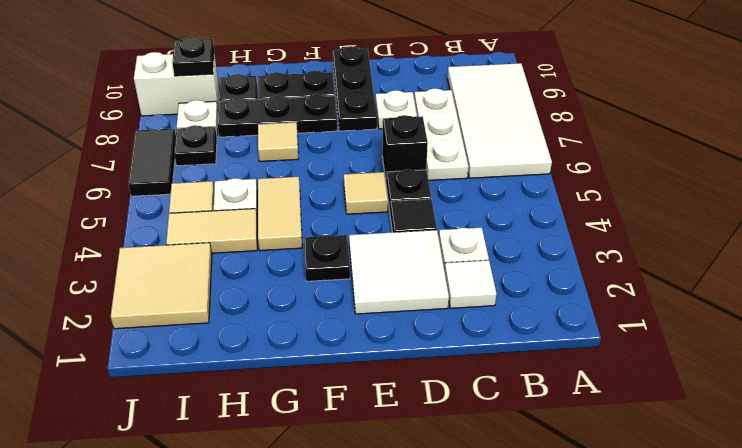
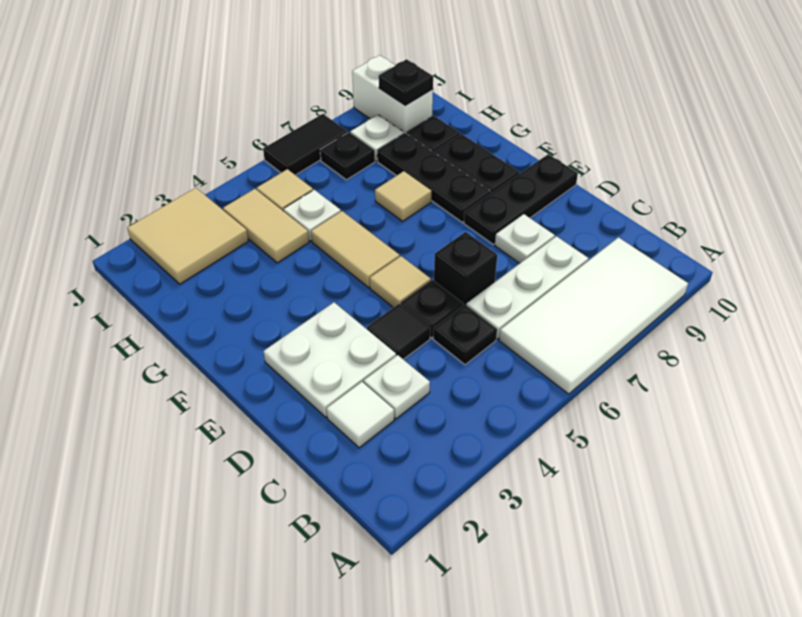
white 2x2 tile [349,230,449,314] -> white 2x2 plate [264,302,396,417]
black 1x1 plate [304,235,350,281] -> black 1x1 plate moved to [433,305,497,365]
tan 1x2 tile [258,177,302,251] -> tan 1x2 tile turned to [311,211,400,288]

